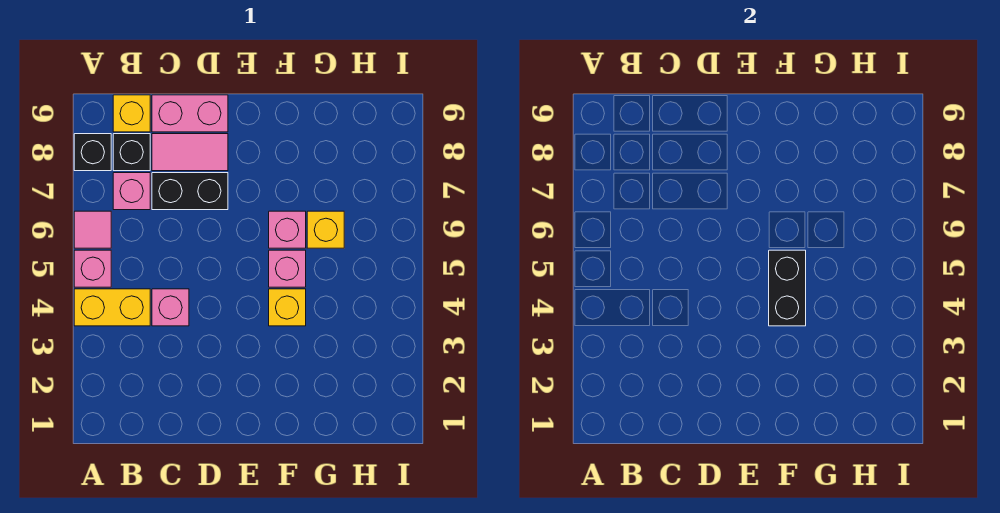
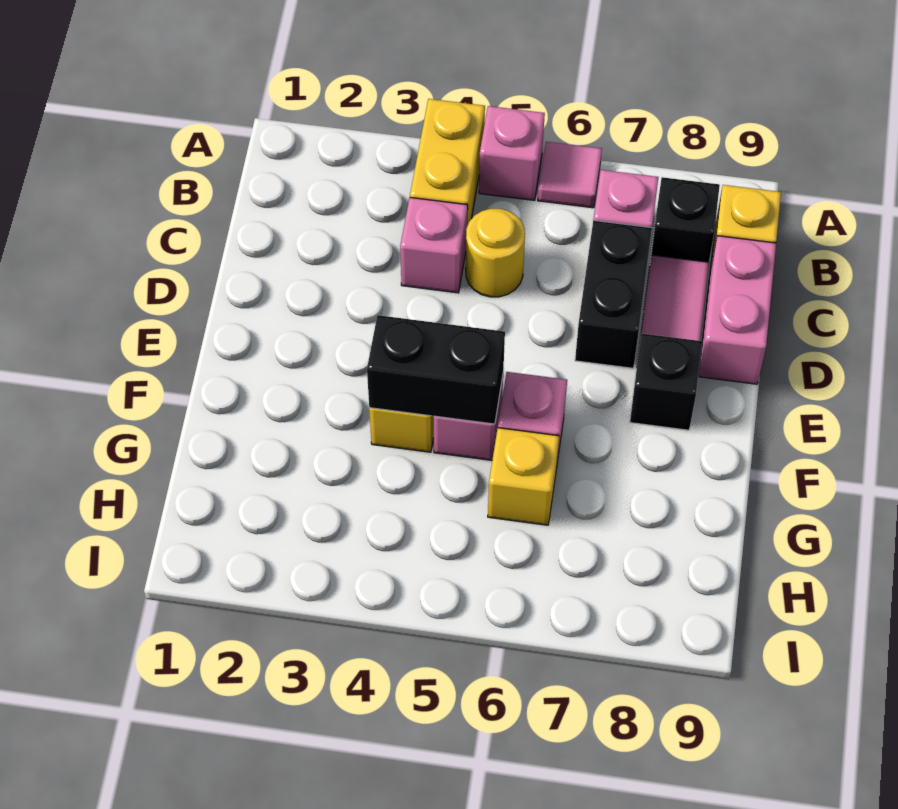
black 1x1 brick [74,134,111,171] -> black 1x1 brick moved to [630,334,702,430]
none -> yellow 1x1 round brick [466,209,525,297]

